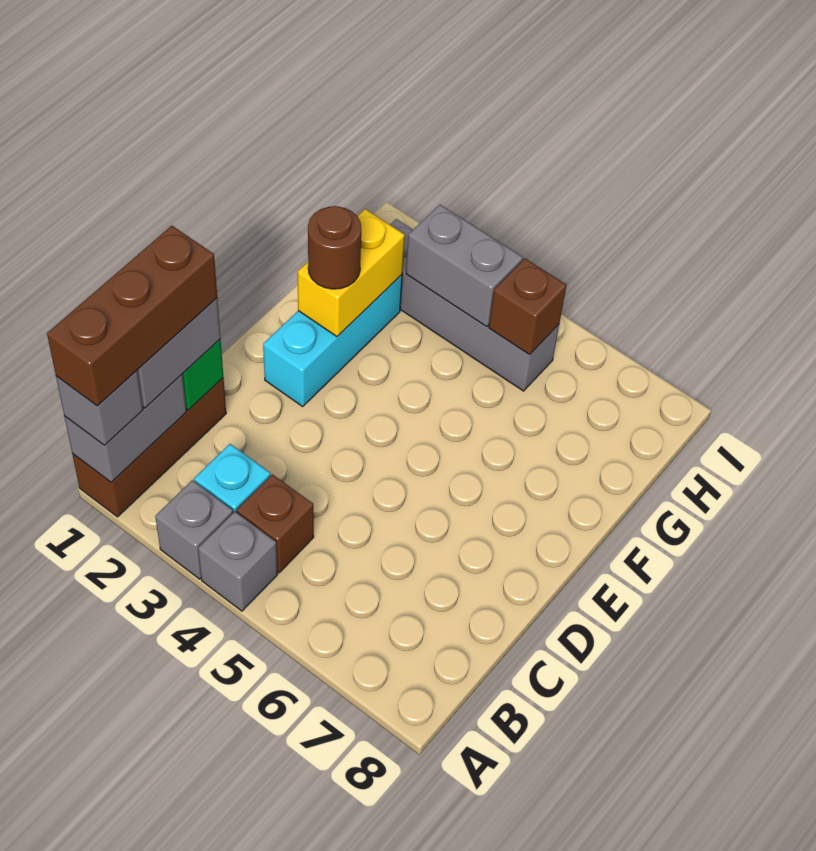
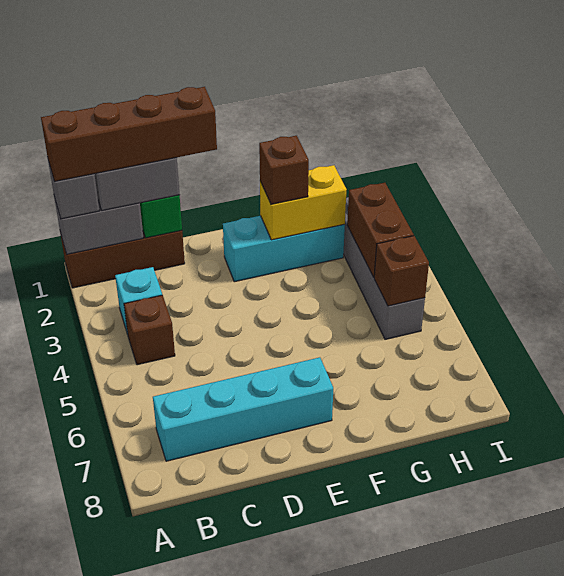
brown 1x3 brick [47,226,217,406] -> brown 1x4 brick [41,87,217,181]
grey 1x1 brick [155,480,233,579] -> none
grey 1x1 brick [198,512,277,611] -> none
none -> cyan 1x4 brick [153,357,333,461]
brown 1x1 round brick [308,206,361,289] -> brown 1x1 brick [259,136,309,204]
grey 1x2 brick [406,205,523,327] -> brown 1x2 brick [347,183,414,277]

